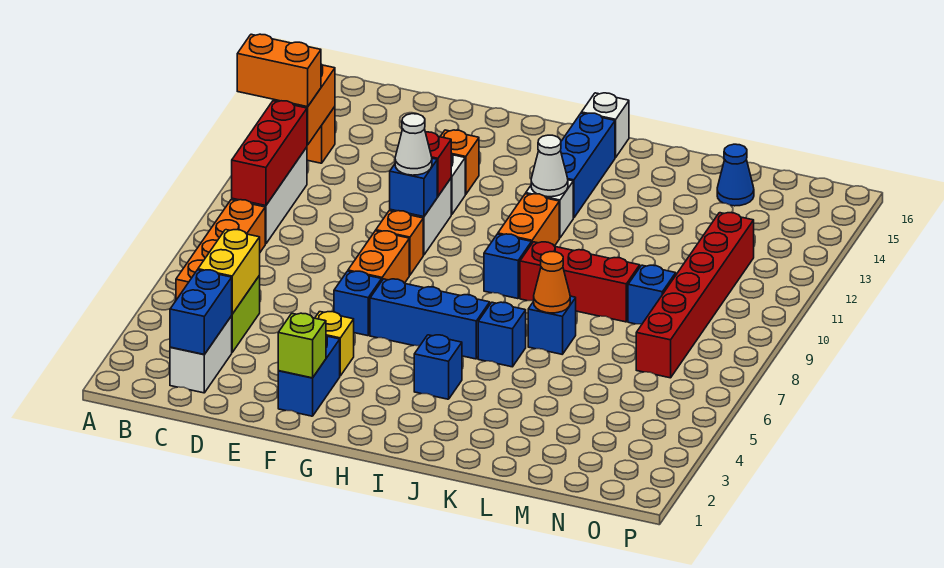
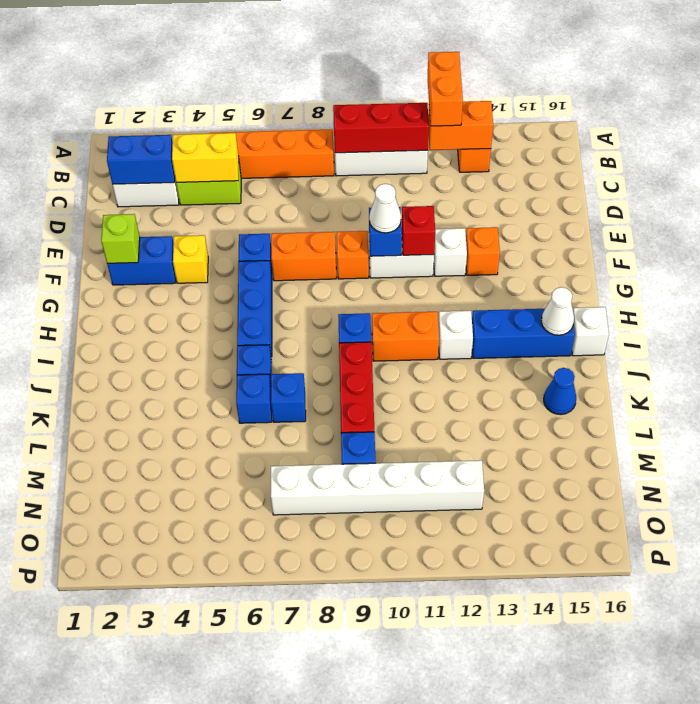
blue 1x1 brick [414,335,462,399] -> blue 1x1 brick moved to [236,374,272,423]
white 1x1 cone [531,135,568,197] -> white 1x1 cone moved to [541,287,574,335]
orange 1x1 cone [534,252,570,313] -> none
blue 1x1 cone [717,144,754,206] -> blue 1x1 cone moved to [544,368,576,414]
red 1x6 brick [636,213,754,378] -> white 1x6 brick [271,460,484,515]

